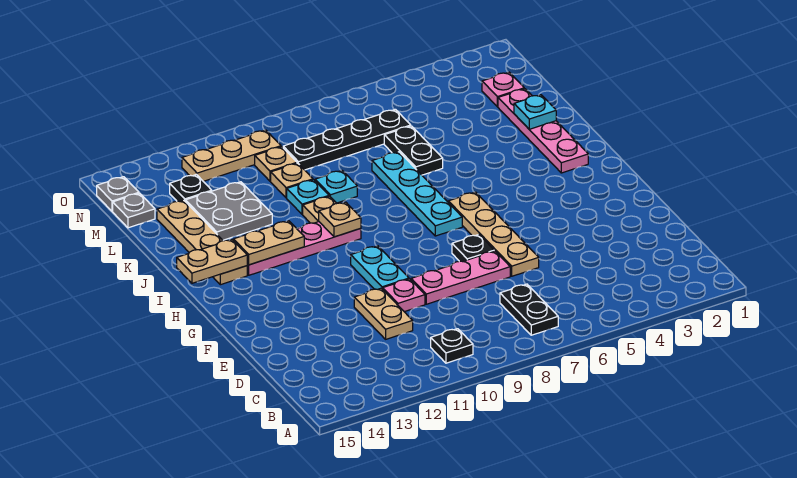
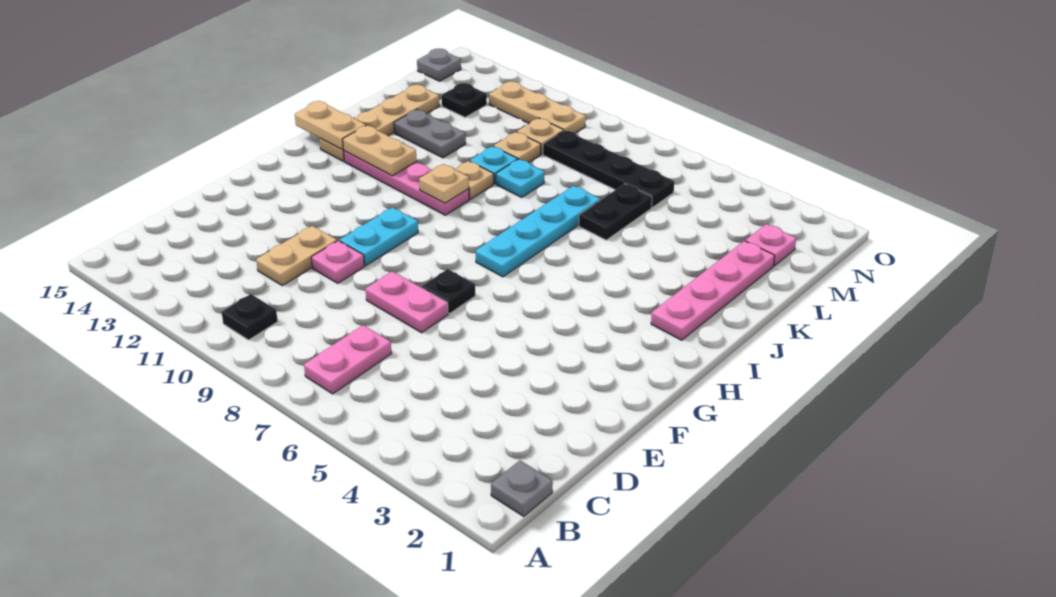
black 1x2 plate [500,284,558,335] -> pink 1x2 plate [304,325,391,394]
tan 1x4 plate [448,192,539,276] -> none
pink 1x3 plate [411,251,510,304] -> pink 1x2 plate [365,271,448,333]
cyan 1x1 plate [514,95,556,129] -> none
grey 2x2 plate [186,182,272,240] -> grey 1x2 plate [394,109,466,158]
grey 1x1 plate [113,193,155,228] -> grey 1x1 plate moved to [491,460,553,516]

